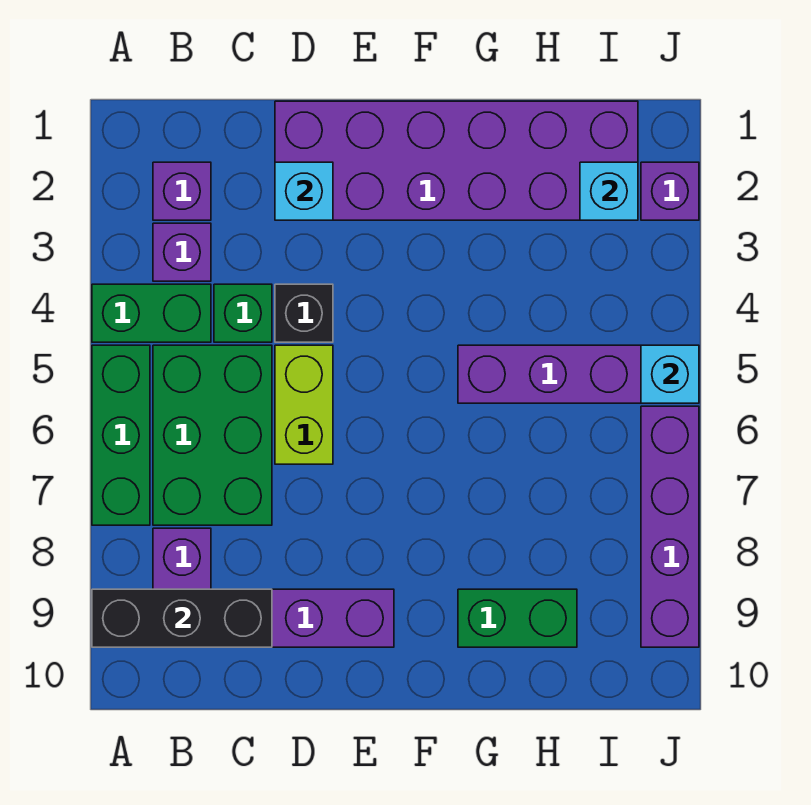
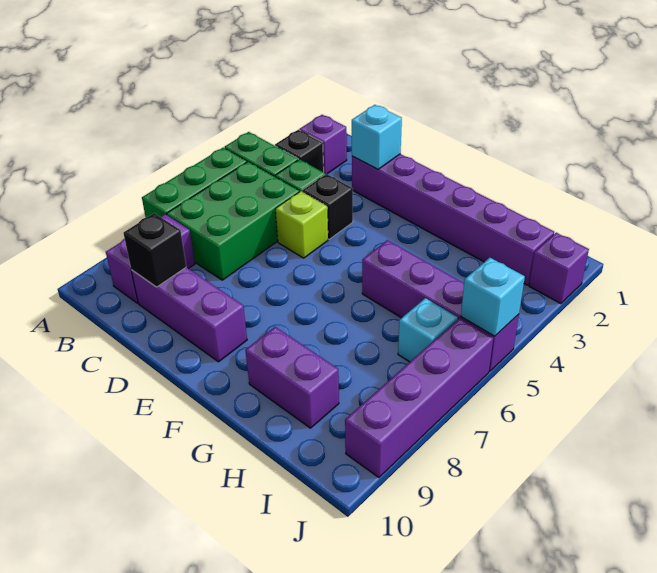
black 1x3 brick [92,589,272,647] -> black 1x1 brick [124,213,186,287]
purple 1x1 brick [153,223,211,281] -> black 1x1 brick [275,130,324,172]
purple 2x6 brick [275,101,638,220] -> purple 1x6 brick [352,154,554,285]
lime 1x2 brick [275,345,333,464] -> lime 1x1 brick [276,191,328,258]
green 1x2 brick [458,589,577,647] -> purple 1x2 brick [245,327,339,428]
cyan 1x1 brick [580,162,638,220] -> cyan 1x1 brick moved to [398,298,458,362]

